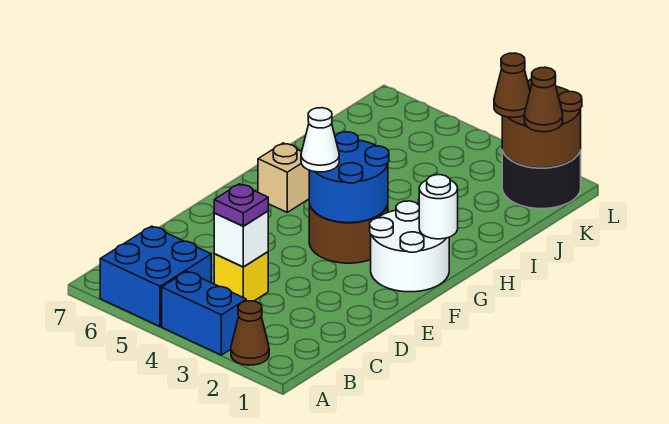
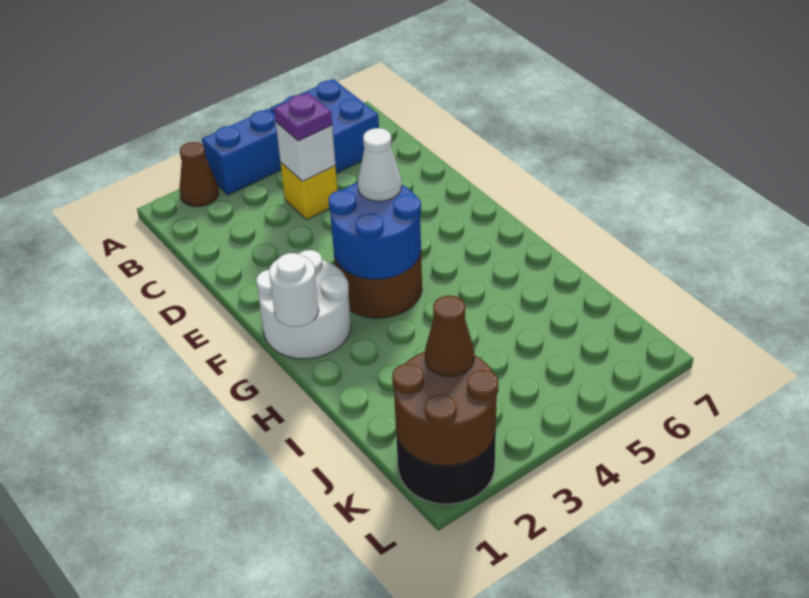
tan 1x1 brick [258,143,309,212] -> none
brown 1x1 cone [524,67,563,132] -> none

